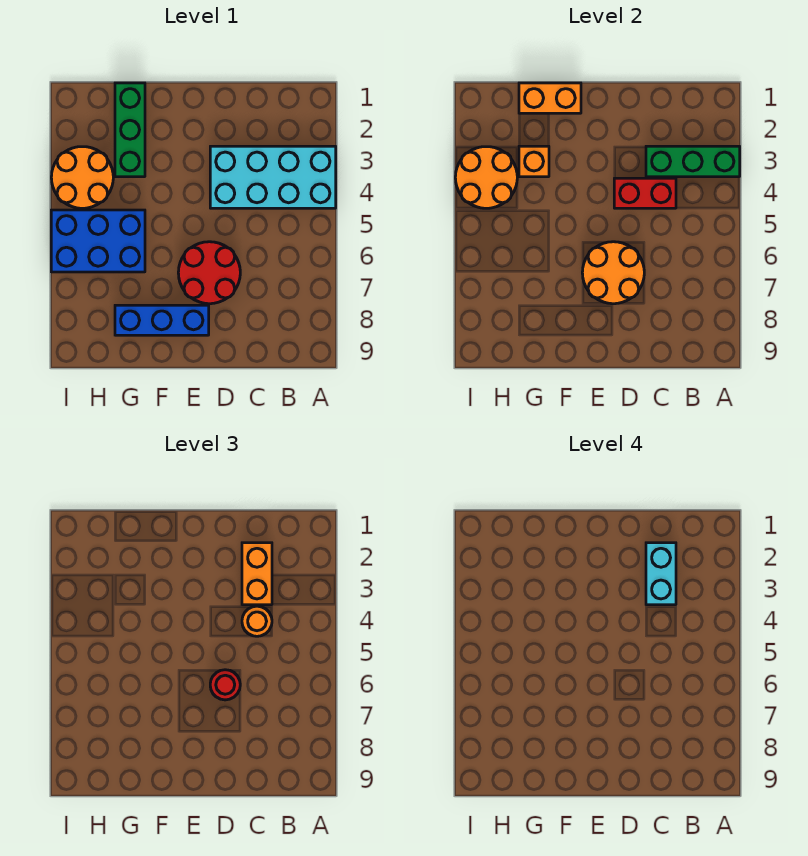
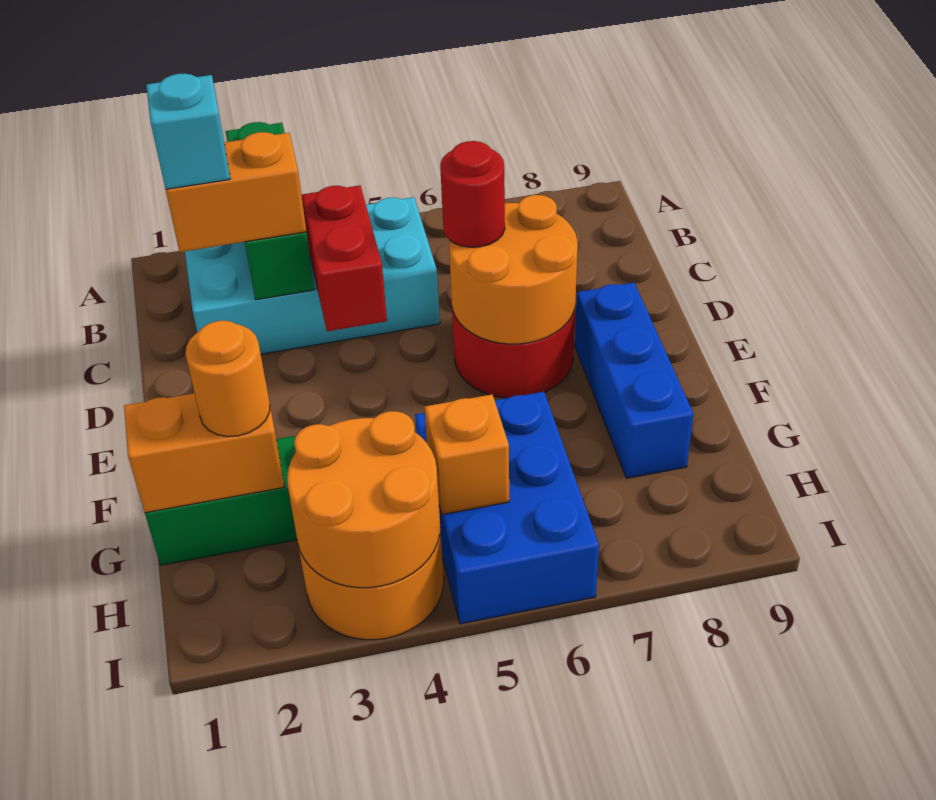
cyan 2x4 brick [210,146,336,208] -> cyan 2x4 brick turned to [185,197,440,354]
cyan 1x2 brick [646,543,676,605] -> cyan 1x1 brick [146,73,230,189]
orange 1x1 round brick [242,606,272,636] -> orange 1x1 round brick moved to [185,321,270,437]
orange 1x2 brick [519,83,581,113] -> orange 1x2 brick turned to [124,393,284,513]
orange 1x1 brick [519,146,549,177] -> orange 1x1 brick moved to [425,394,509,515]

